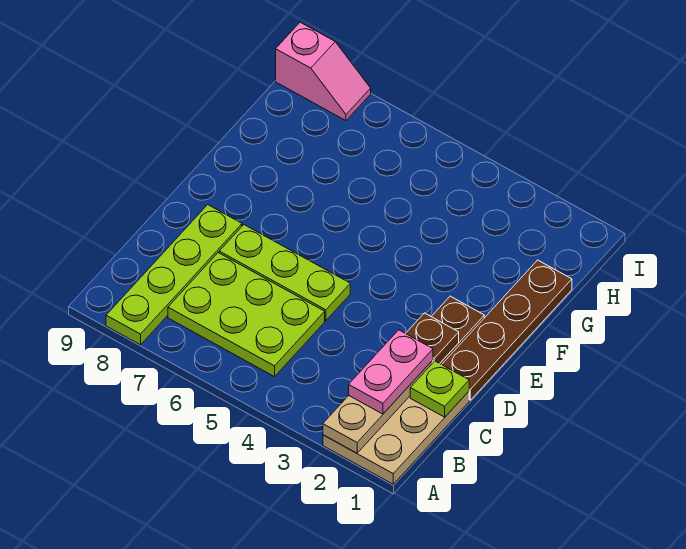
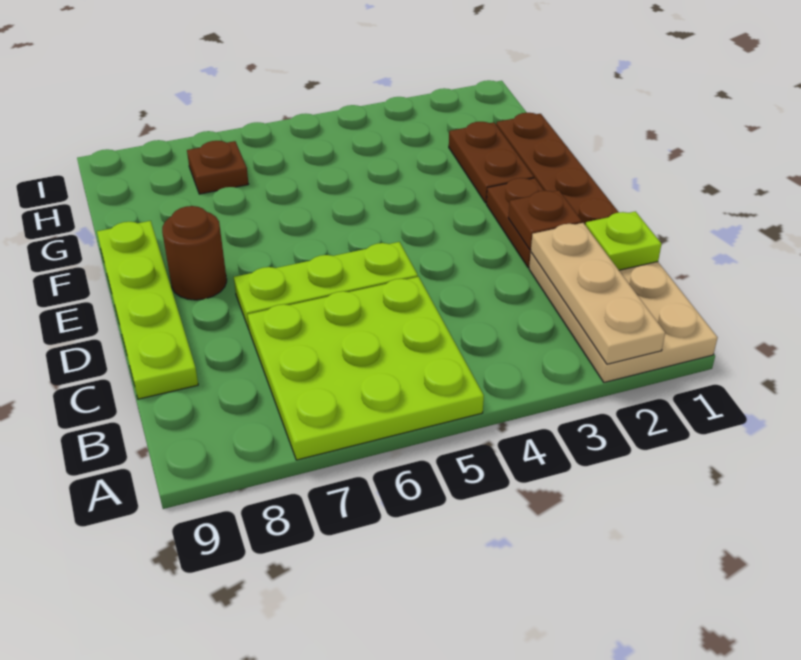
lime 1x4 plate [106,205,242,345] -> lime 1x4 plate moved to [97,221,198,399]
pink 1x2 plate [349,330,433,414] -> none
lime 2x3 plate [168,253,325,377] -> lime 3x3 plate [248,277,484,460]
none -> brown 1x1 round brick [162,206,227,300]
none -> brown 1x2 plate [449,122,534,203]
none -> brown 1x1 plate [187,141,248,194]
pink 1x2 slope [276,22,371,121] -> none

